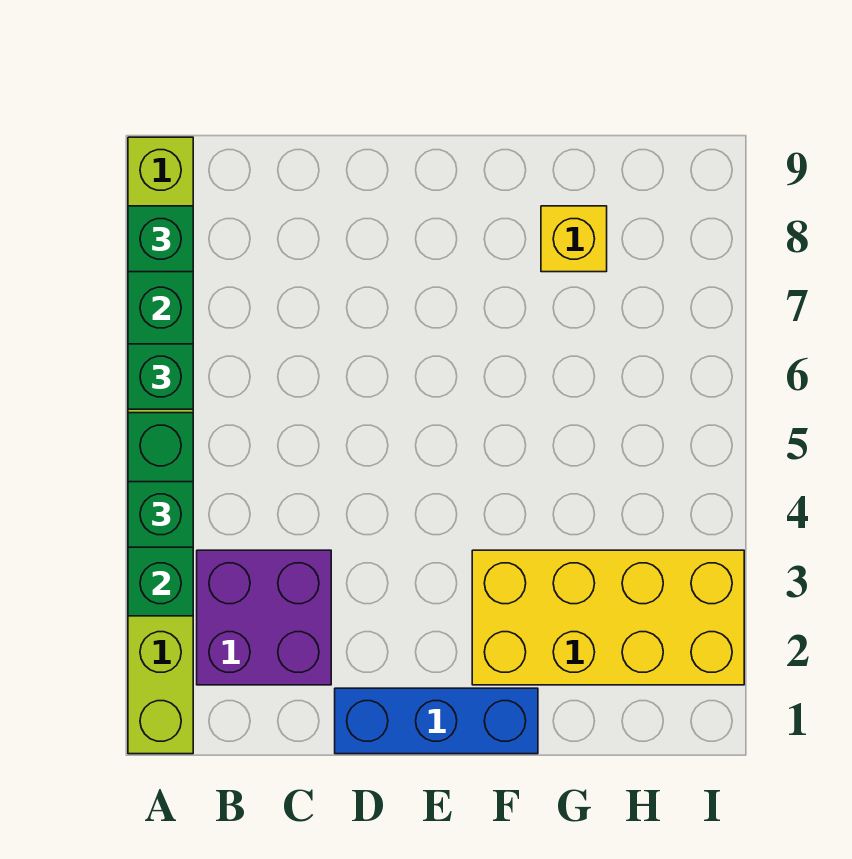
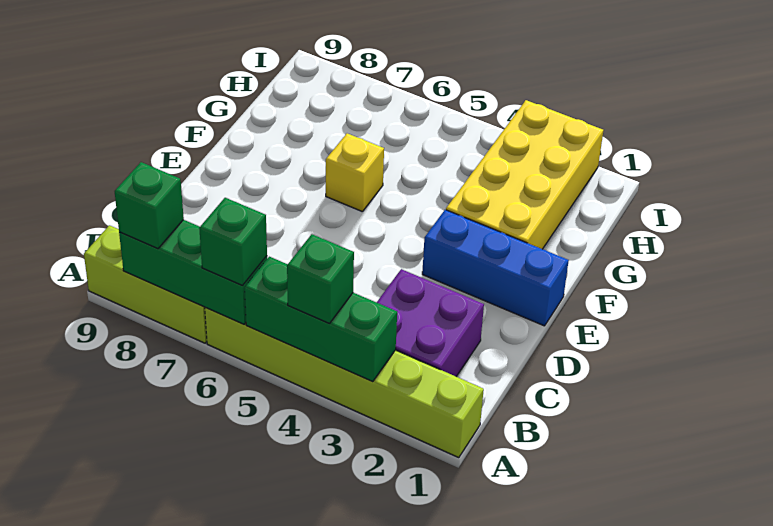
blue 1x3 brick [335,688,538,754] -> blue 1x3 brick turned to [422,210,569,326]
yellow 1x1 brick [541,206,607,272] -> yellow 1x1 brick moved to [326,133,384,212]

